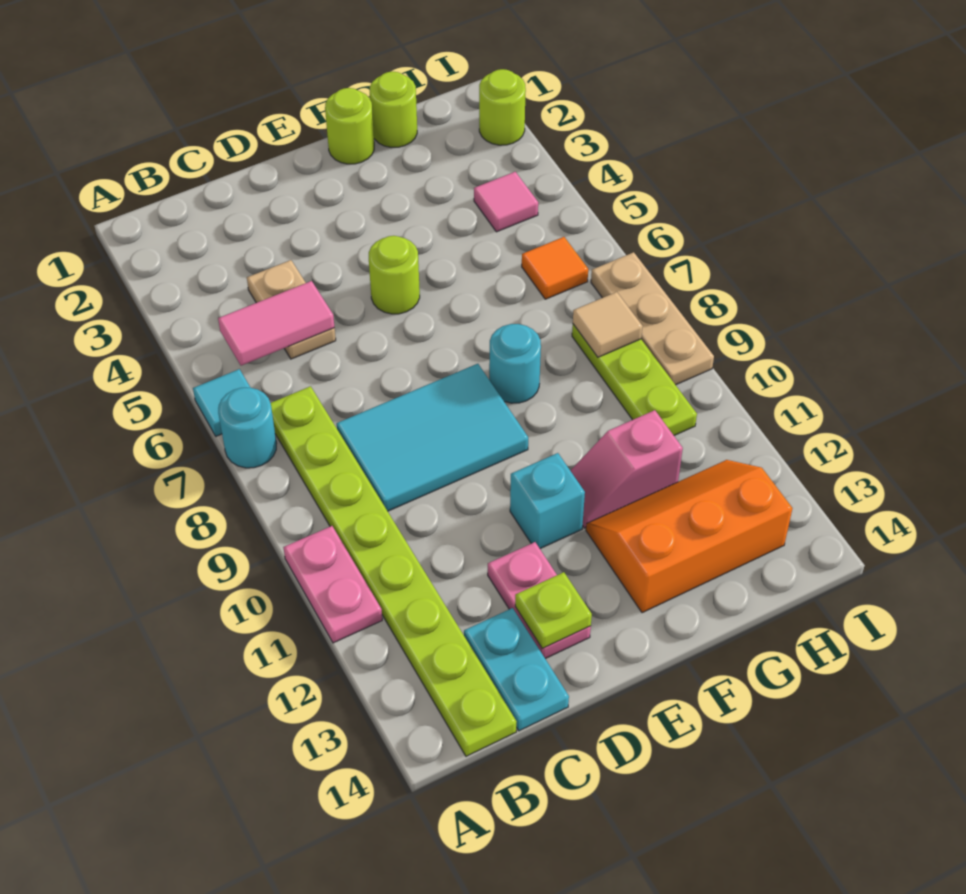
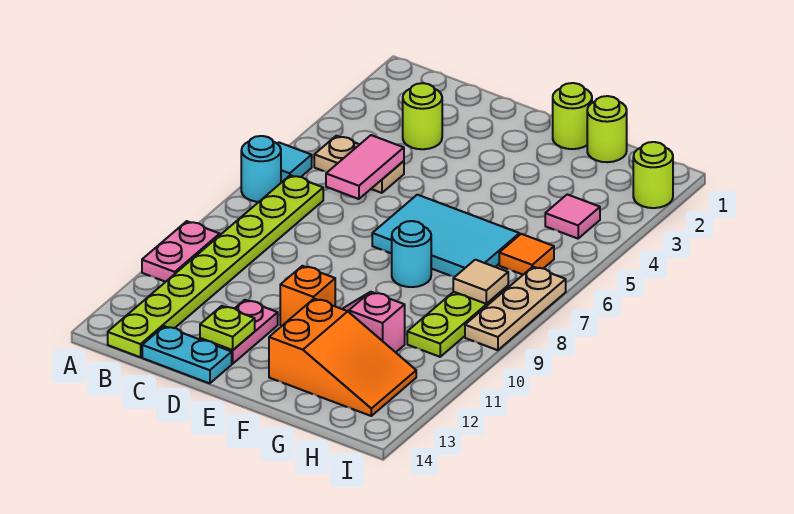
pink 1x2 tile [218,281,335,366] -> pink 1x2 tile turned to [326,135,404,199]
tan 1x2 plate [247,260,336,359] -> tan 1x2 plate turned to [314,136,404,193]
cyan 2x3 tile [336,364,528,511] -> cyan 2x3 tile moved to [372,195,519,277]
cyan 1x2 plate [464,608,569,731] -> cyan 1x2 plate turned to [142,326,232,384]
lime 1x1 round brick [369,236,420,314] -> lime 1x1 round brick moved to [403,83,442,149]
cyan 1x1 brick [510,453,585,549] -> orange 1x1 brick [280,266,335,326]
orange 2x3 slope [586,460,793,613] -> orange 2x3 slope turned to [269,299,416,416]

